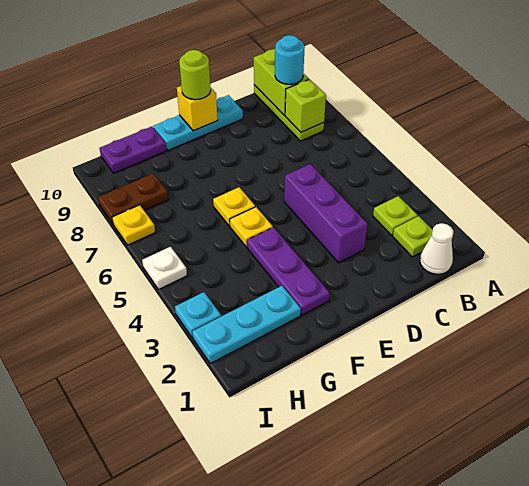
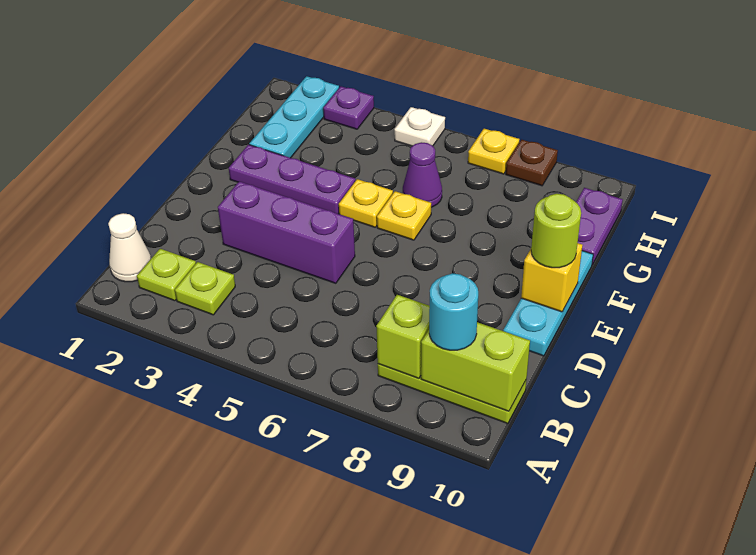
none -> purple 1x1 cone [403,142,442,207]
brown 1x2 plate [98,173,169,224] -> brown 1x1 plate [506,140,558,186]
cyan 1x1 plate [175,292,221,338] -> purple 1x1 plate [323,86,374,129]

